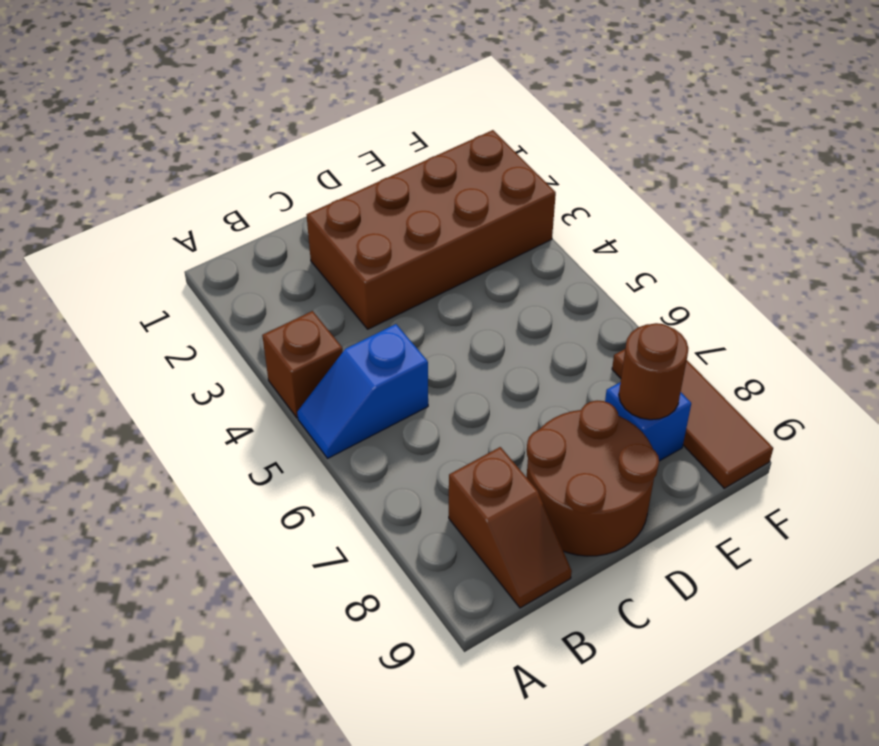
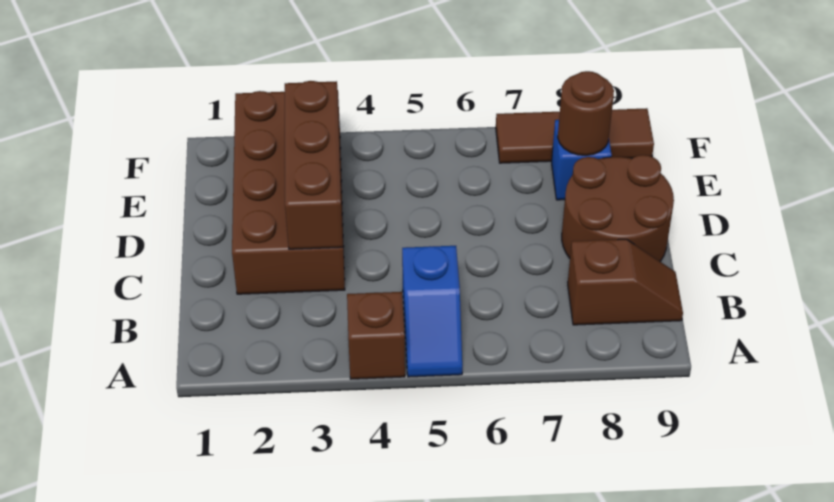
none -> brown 1x3 brick [285,81,343,249]

